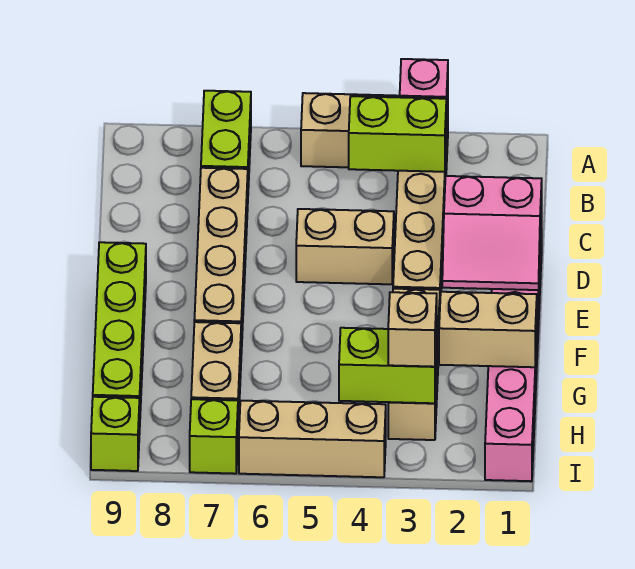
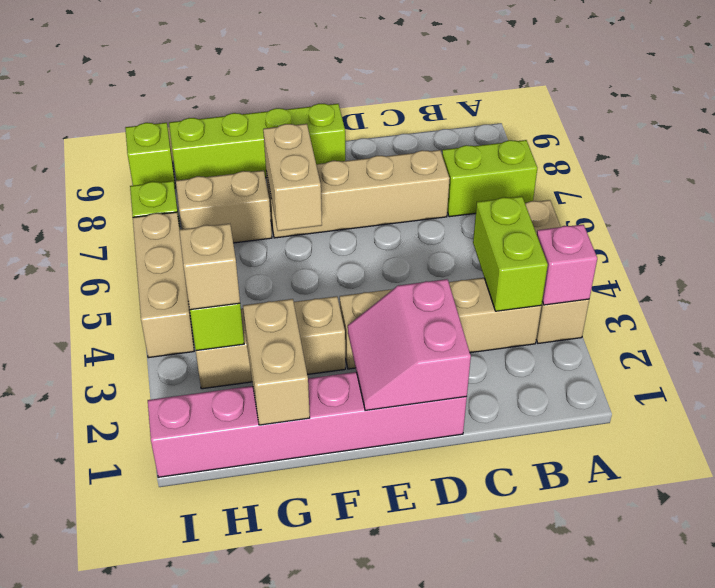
tan 1x2 brick [296,209,394,284] -> tan 1x2 brick moved to [263,124,322,231]

